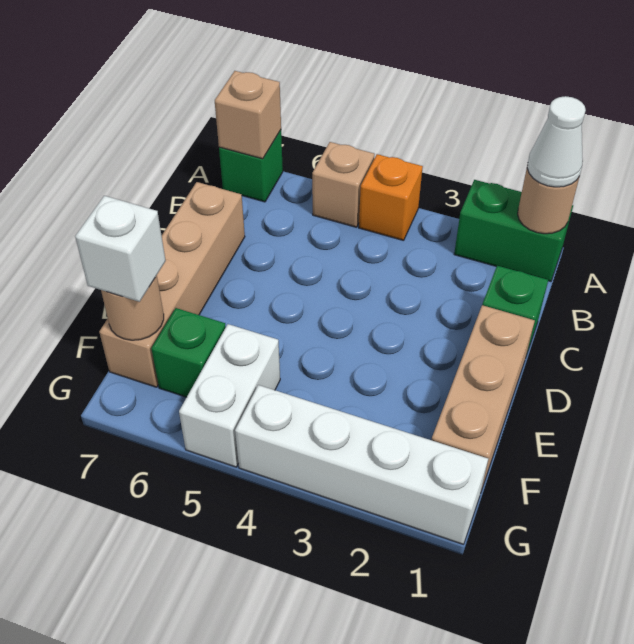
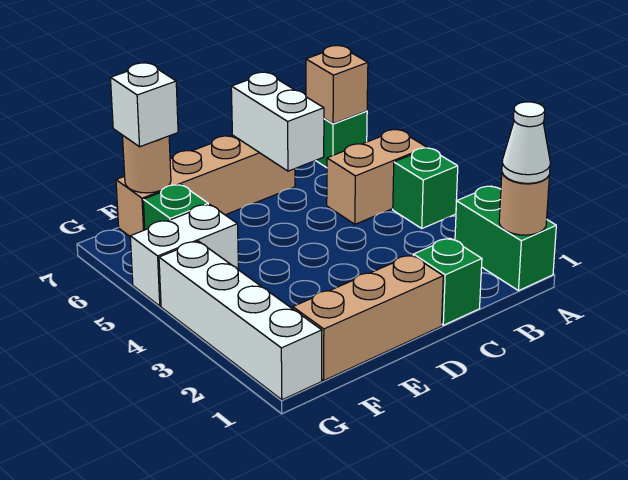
orange 1x1 brick [359,154,423,241] -> green 1x1 brick [393,148,458,228]
tan 1x1 brick [312,142,375,227] -> tan 1x2 brick [327,130,427,224]
none -> white 1x2 brick [231,72,324,171]

